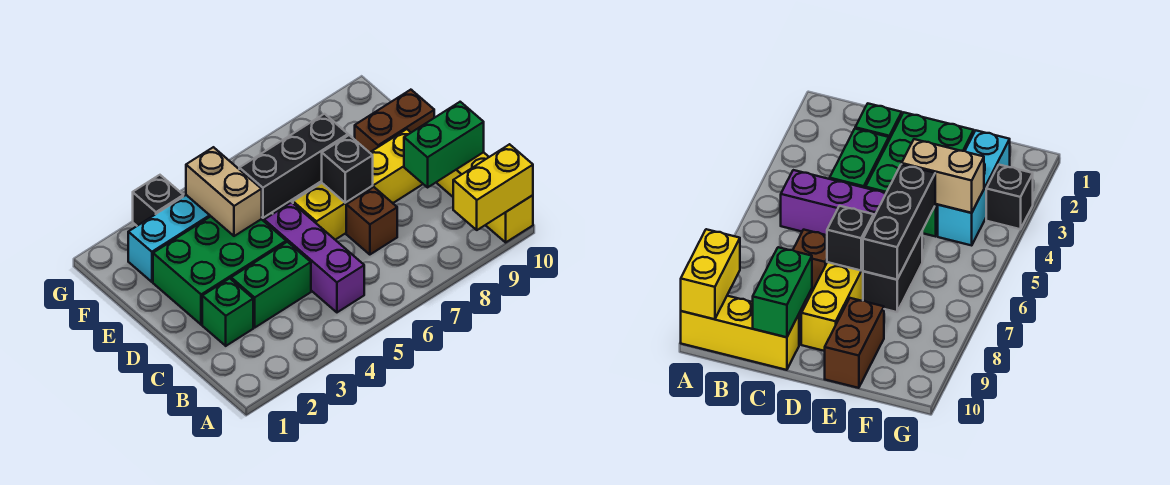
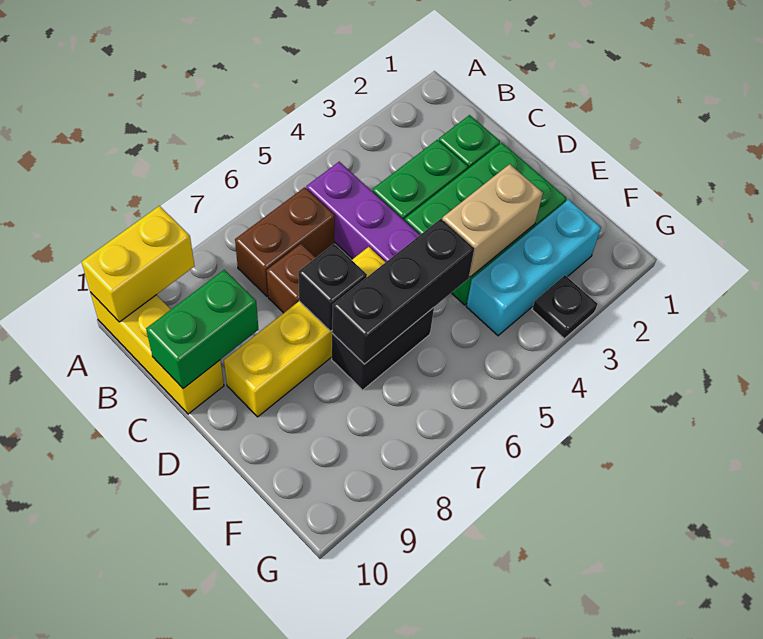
tan 1x2 brick [186,147,262,236] -> tan 1x2 brick turned to [442,164,543,277]
brown 1x2 brick [355,90,434,153] -> brown 1x2 brick moved to [235,187,335,296]
black 1x1 brick [133,175,183,226] -> black 1x1 plate [532,275,597,339]

